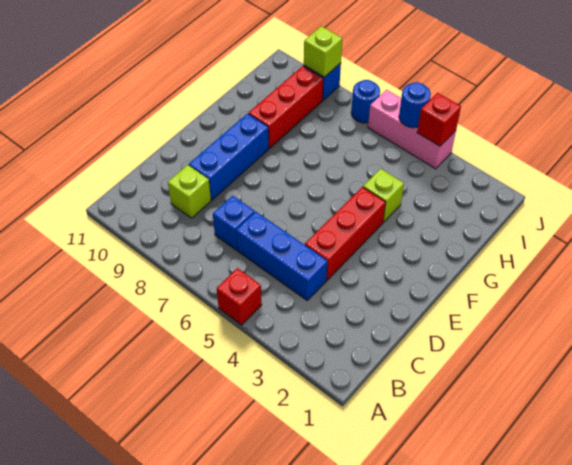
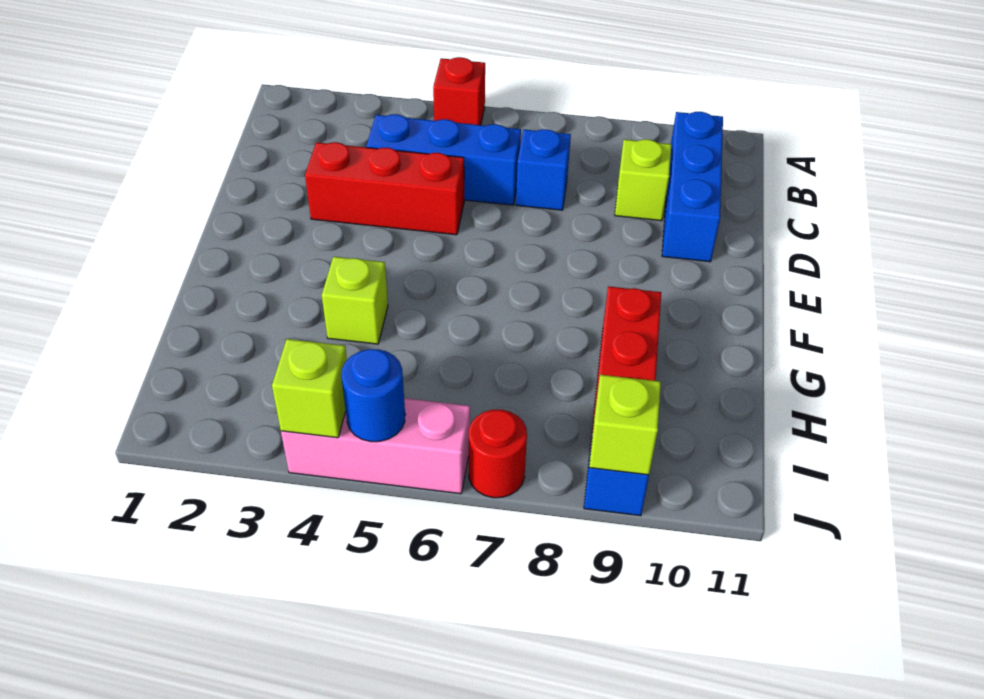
red 1x3 brick [305,187,386,280] -> red 1x3 brick turned to [305,142,464,235]
blue 1x3 brick [189,114,269,200] -> blue 1x3 brick moved to [662,112,723,262]
red 1x1 brick [417,93,461,146] -> lime 1x1 brick [272,339,347,438]
blue 1x1 round brick [351,80,380,123] -> red 1x1 round brick [469,410,527,498]

